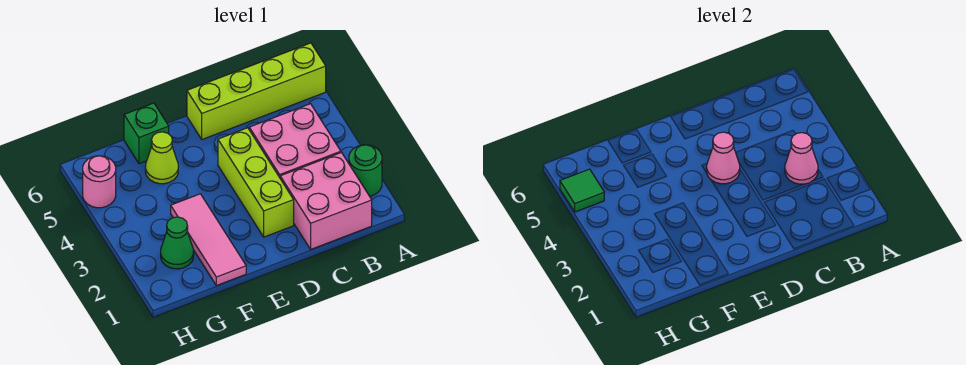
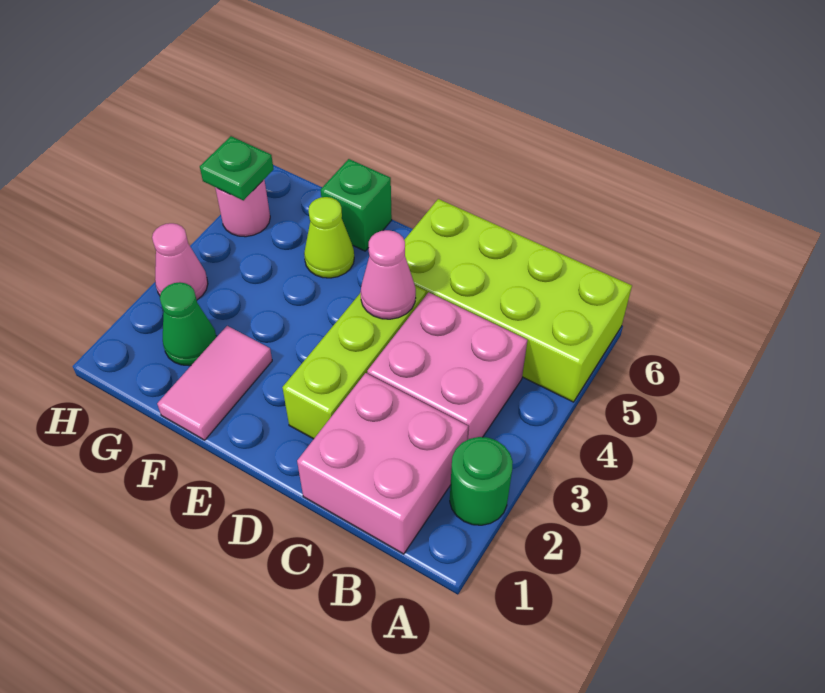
lime 1x4 brick [187,43,326,139] -> lime 2x4 brick [404,199,632,402]
pink 1x1 cone [785,133,818,184] -> pink 1x1 cone moved to [152,223,208,300]
pink 1x3 tile [171,194,246,286] -> pink 1x2 tile [157,326,272,440]
green 1x1 tile [560,169,604,212] -> green 1x1 plate [200,136,274,200]

